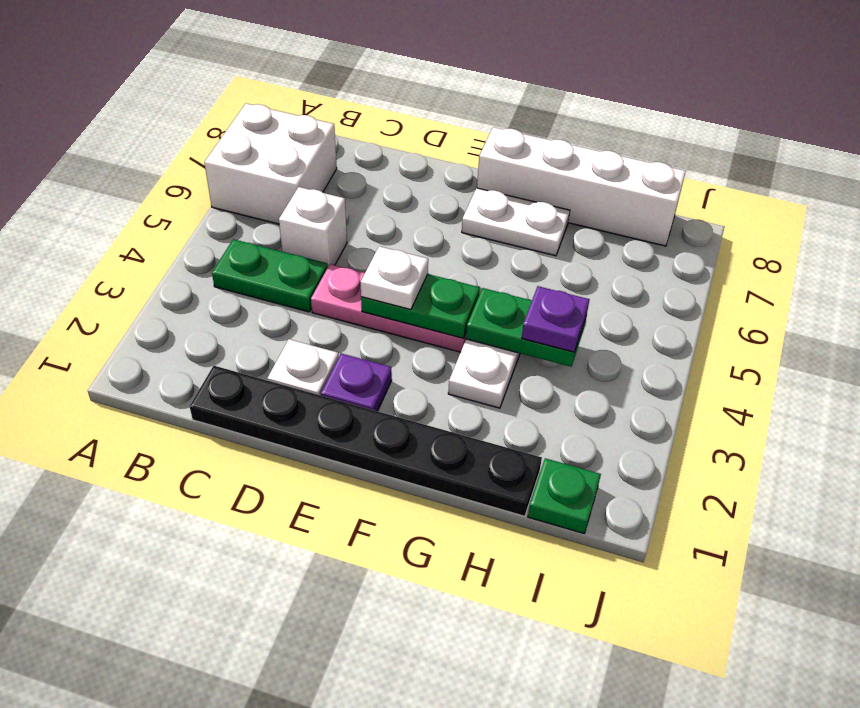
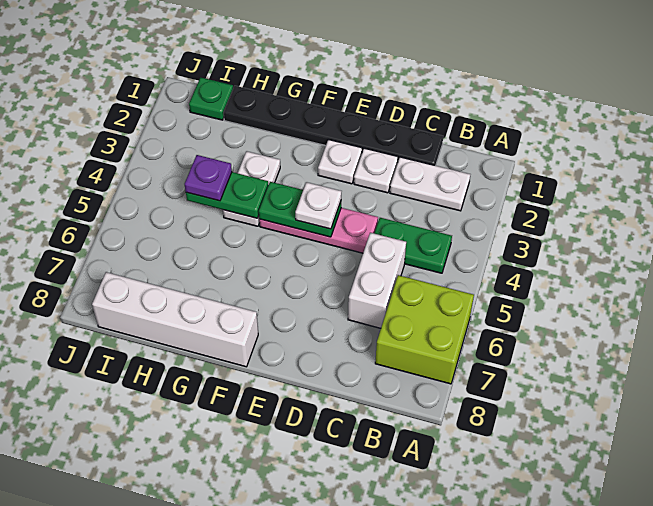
white 2x2 brick [204,103,337,224] -> lime 2x2 brick [375,275,474,384]
white 1x1 brick [279,187,347,266] -> white 1x2 brick [348,233,406,328]
purple 1x1 plate [321,353,392,411] -> white 1x1 plate [318,140,362,184]
white 1x2 plate [462,188,570,256] -> white 1x2 plate moved to [390,157,470,211]

